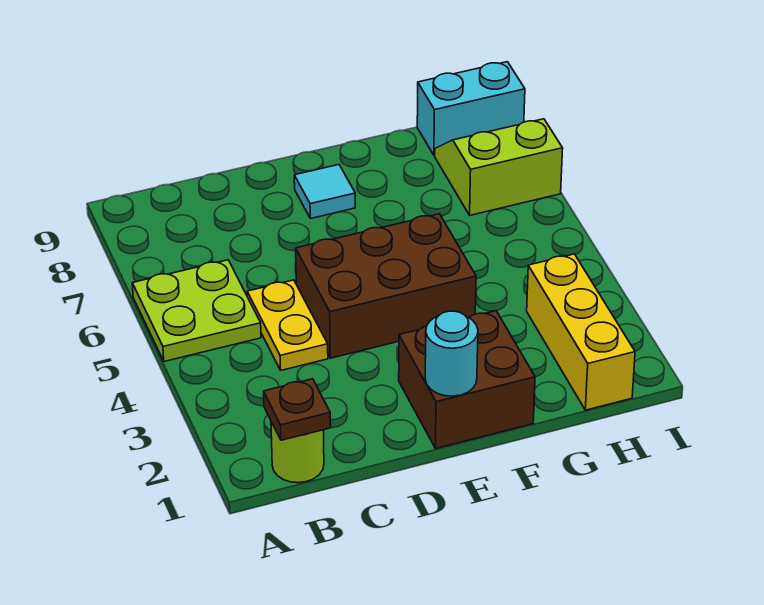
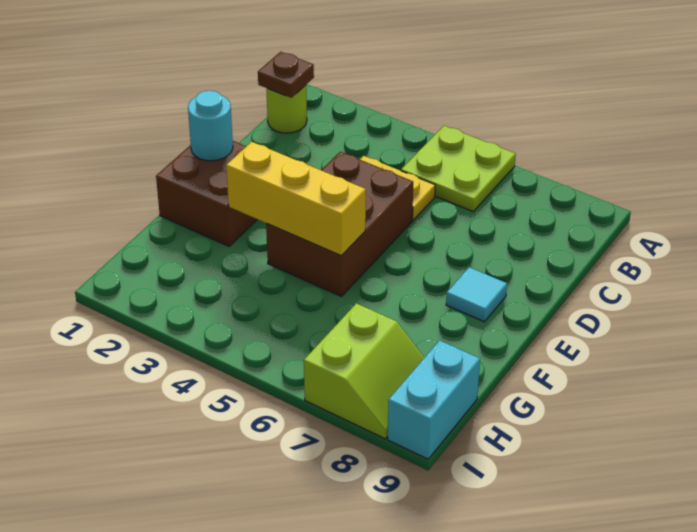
yellow 1x3 brick [527,254,635,410] -> yellow 1x3 brick moved to [226,142,366,256]

